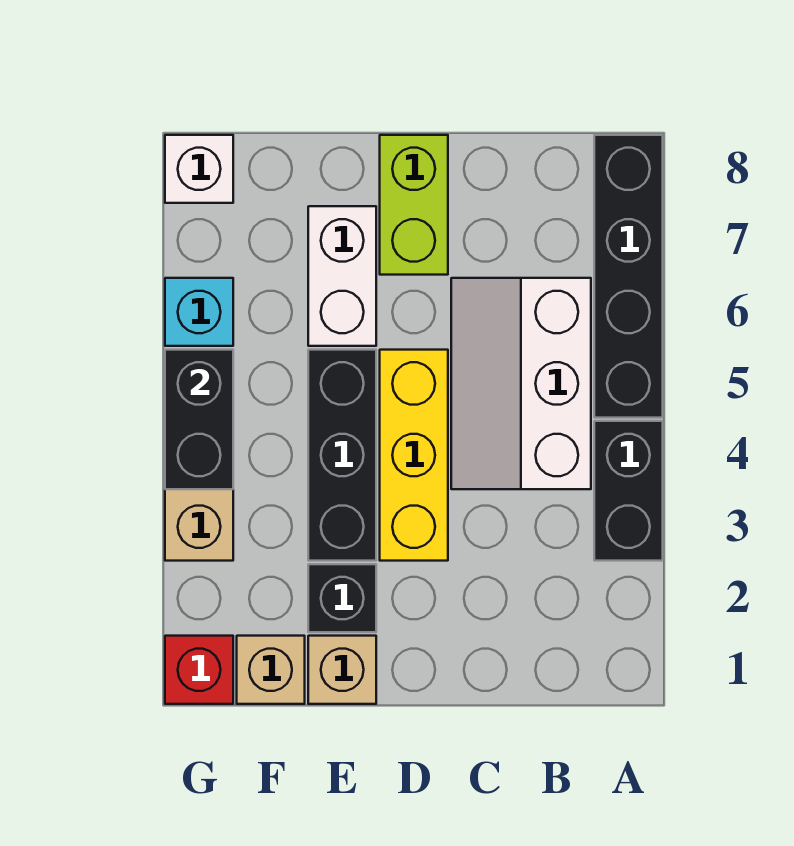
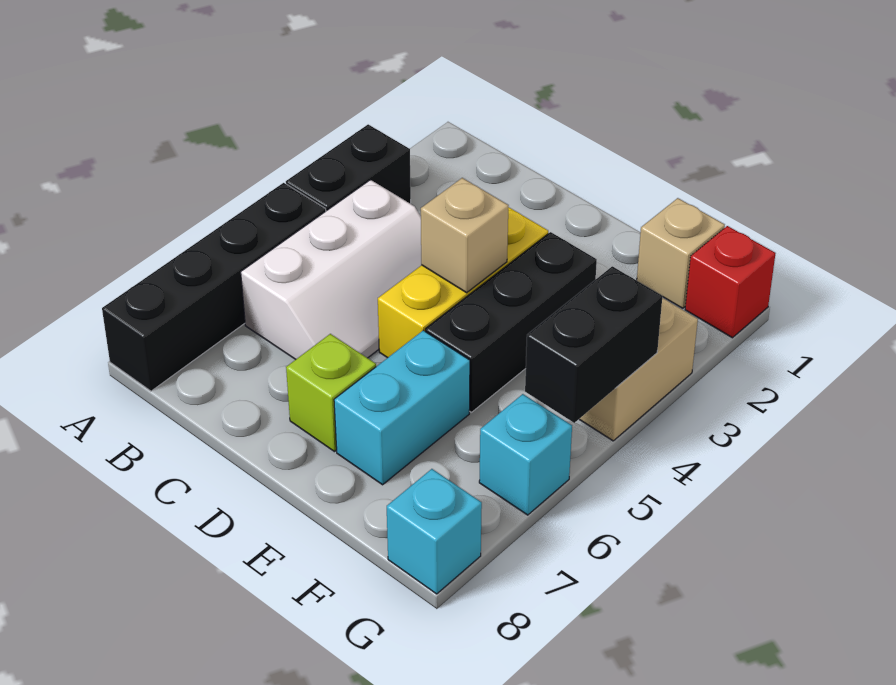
lime 1x2 brick [380,135,448,275] -> lime 1x1 brick [286,334,376,452]
tan 1x1 brick [308,636,376,704] -> tan 1x1 brick moved to [421,178,509,293]
black 1x1 brick [308,564,376,632] -> none
white 1x2 brick [308,206,376,346] -> cyan 1x2 brick [334,330,470,485]
white 1x1 brick [165,135,233,203] -> cyan 1x1 brick [387,469,482,594]

